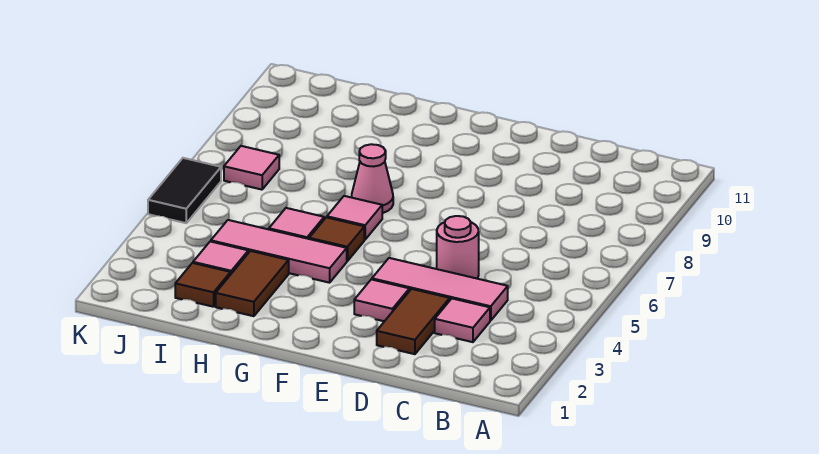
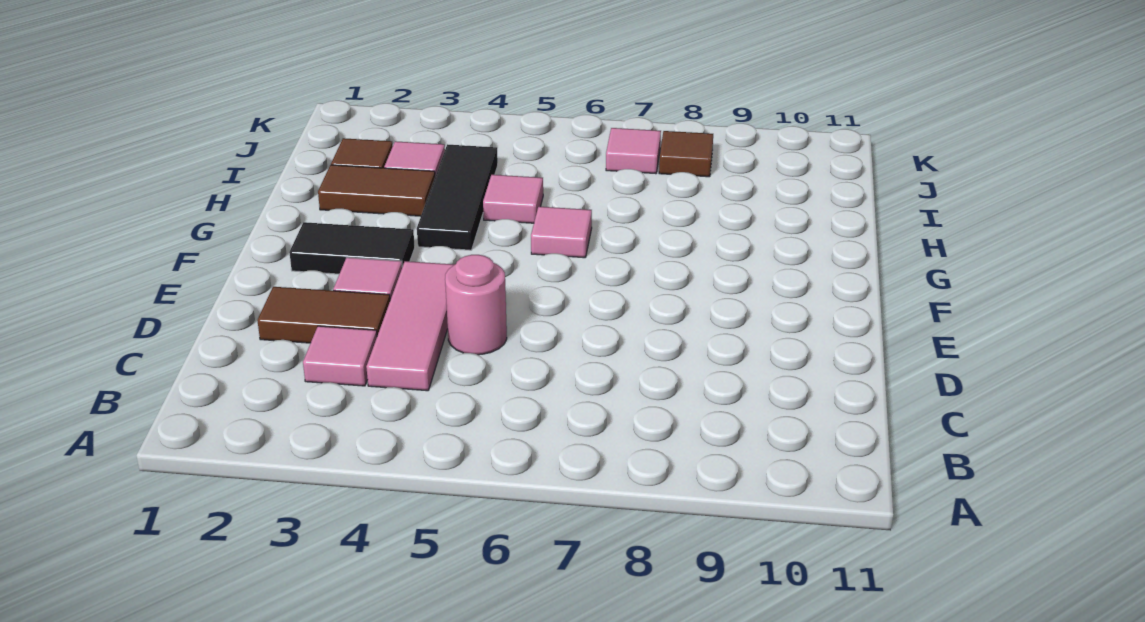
pink 1x3 tile [211,220,347,283] -> black 1x3 tile [417,144,498,250]
brown 1x1 tile [309,217,364,261] -> brown 1x1 tile moved to [659,131,713,177]
pink 1x1 cone [352,144,393,213] -> none
black 1x2 tile [148,158,221,223] -> black 1x2 tile moved to [289,222,415,274]

